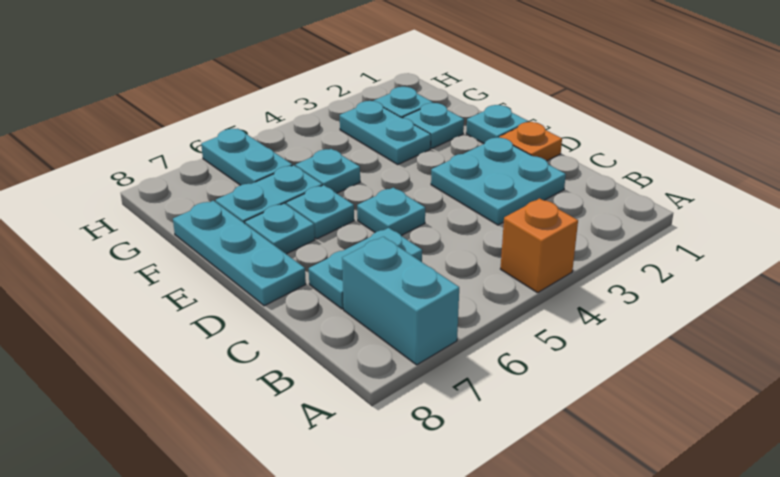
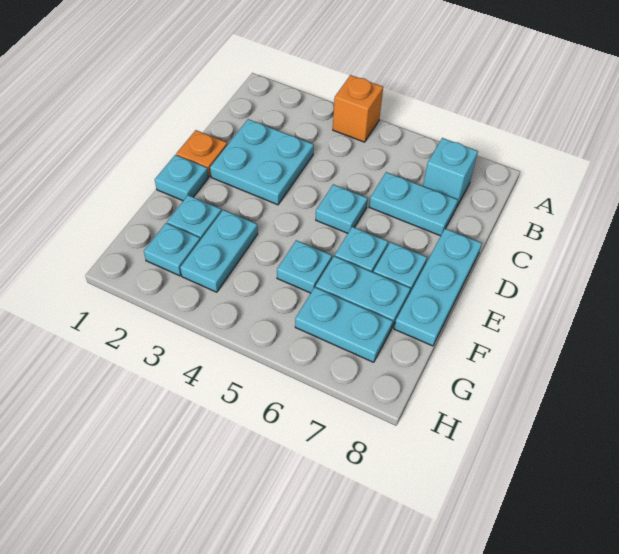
cyan 1x2 brick [342,237,459,365] -> cyan 1x1 brick [423,138,478,208]
cyan 1x2 plate [201,129,292,185] -> cyan 1x2 plate turned to [295,287,393,362]

